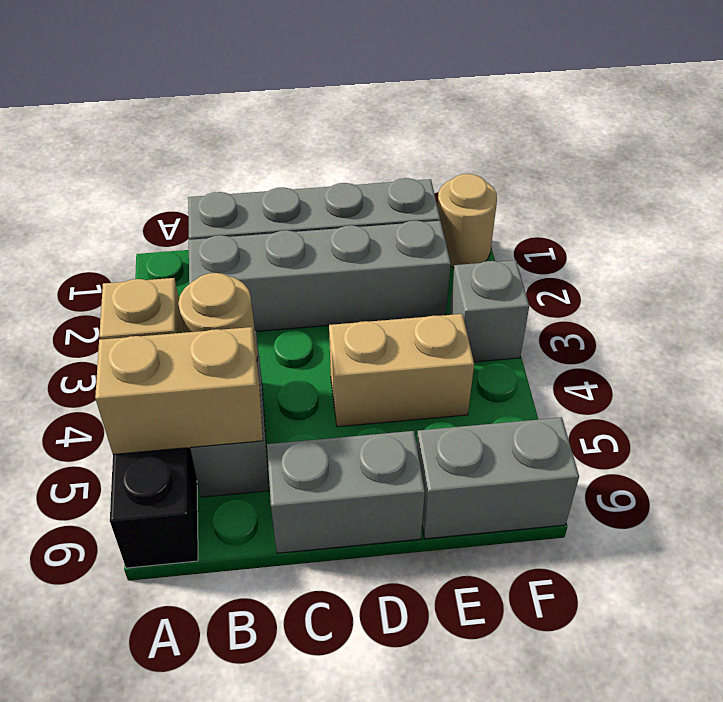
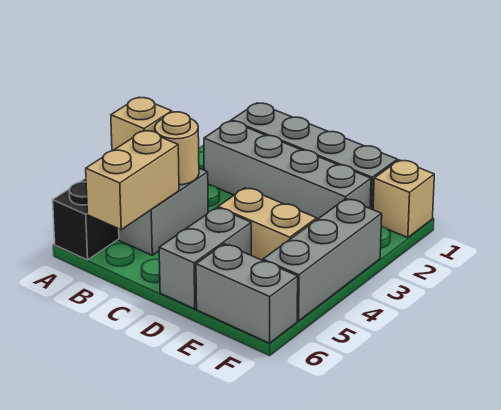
tan 1x2 brick [95,327,263,454] -> tan 1x2 brick turned to [86,130,179,230]
grey 1x2 brick [267,431,425,553] -> grey 1x2 brick turned to [159,208,251,309]
tan 1x1 round brick [437,174,497,268] -> tan 1x1 brick [373,160,434,238]
grey 1x1 brick [450,260,529,362] -> grey 1x3 brick [263,199,382,321]

